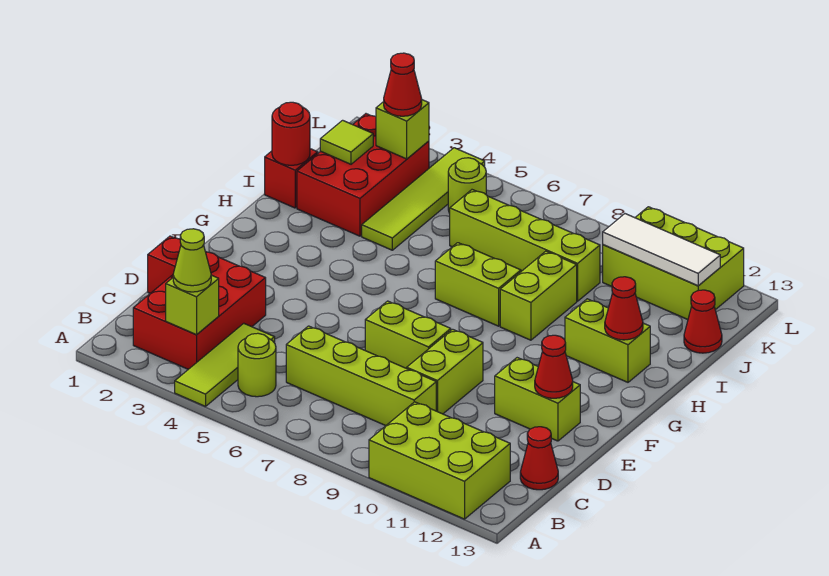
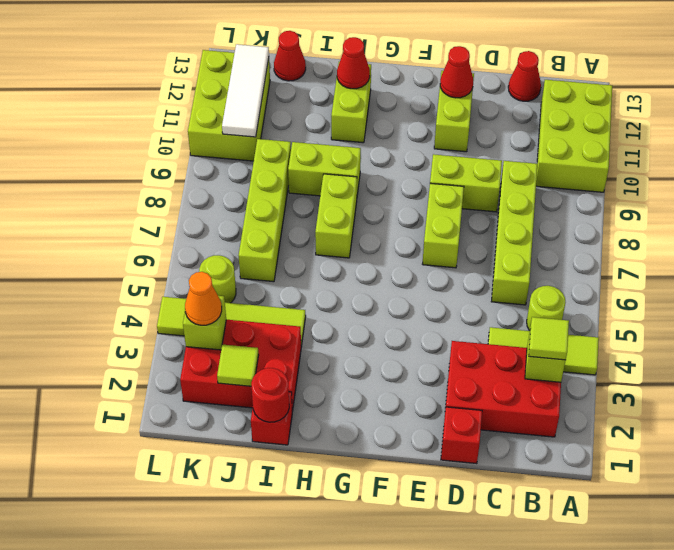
lime 1x1 cone [173,229,211,292] -> lime 1x1 tile [529,317,569,360]
red 1x1 cone [384,53,422,116] -> orange 1x1 cone [185,272,222,325]

